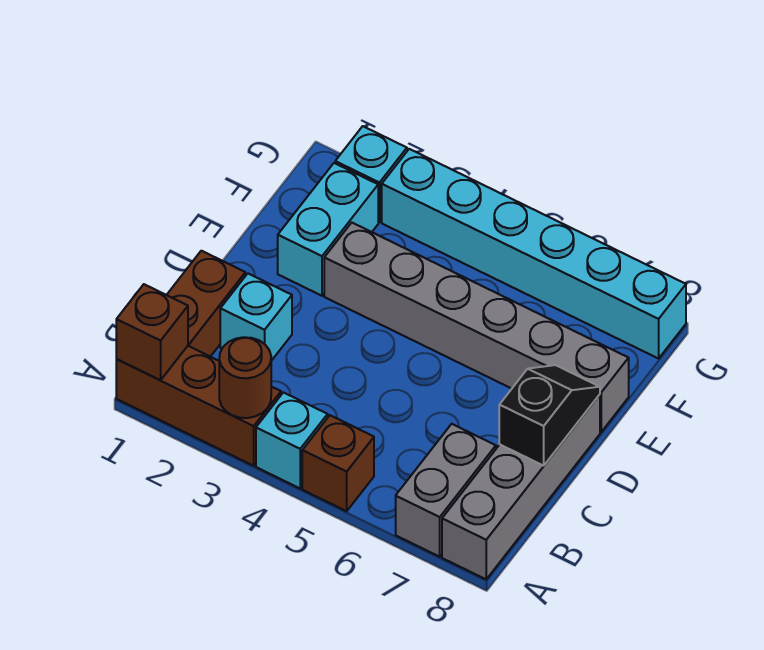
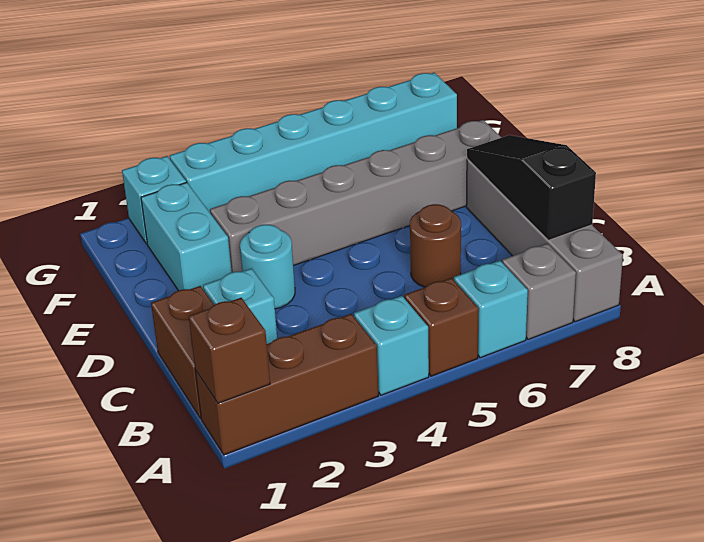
brown 1x1 round brick [219,337,271,418] -> brown 1x1 round brick moved to [410,204,461,287]
none -> cyan 1x1 brick [454,261,528,358]
grey 1x2 brick [396,424,496,557] -> grey 1x1 brick [502,243,576,339]
black 1x2 slope [499,365,600,466] -> black 1x3 slope [467,135,596,240]
none -> cyan 1x1 round brick [240,225,295,309]

